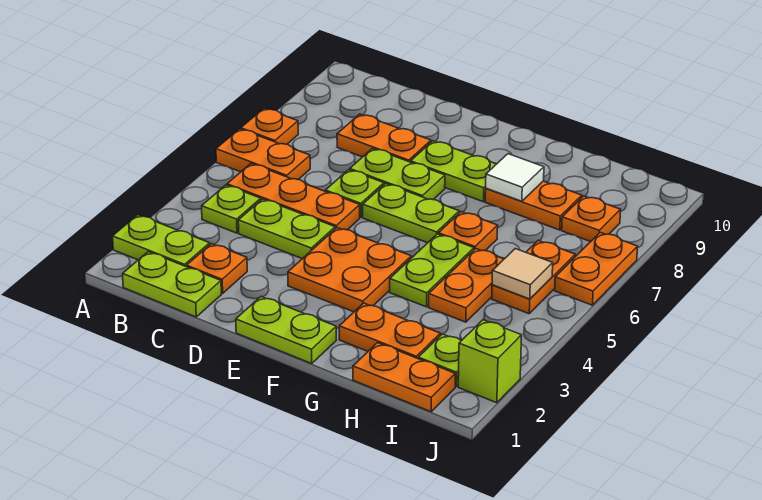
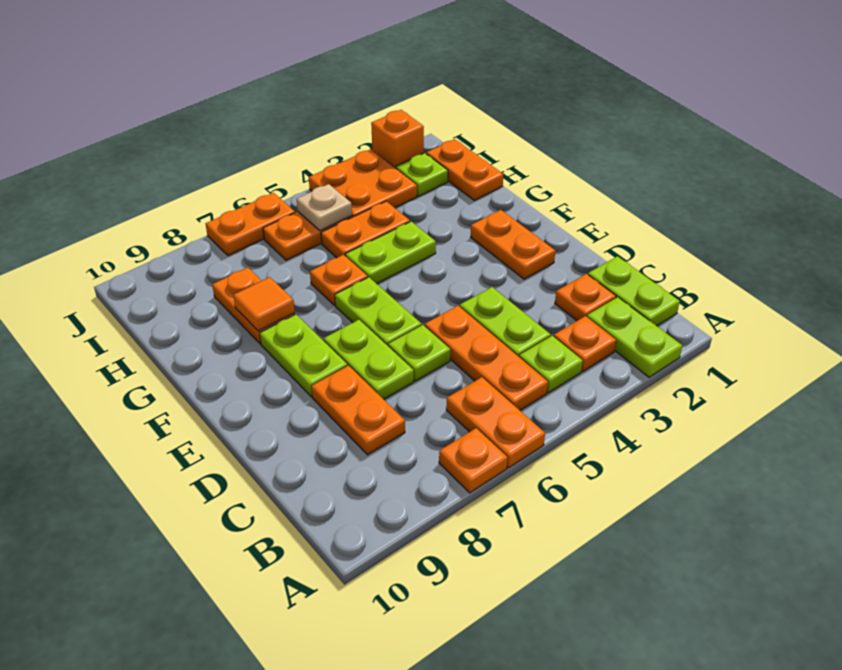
lime 1x2 plate [236,297,336,363] -> none
orange 2x2 plate [288,228,411,312] -> orange 2x2 plate moved to [309,149,417,217]
orange 1x2 plate [339,303,440,359] -> orange 1x2 plate moved to [471,210,555,279]
white 1x1 tile [486,154,544,202] -> orange 1x1 tile [233,277,295,331]
tan 1x1 tile [492,249,553,299] -> tan 1x1 plate [296,184,352,231]
orange 1x1 plate [562,196,621,242] -> orange 1x1 plate moved to [554,316,616,371]
lime 1x1 brick [458,320,522,403] -> orange 1x1 brick [371,110,424,168]

